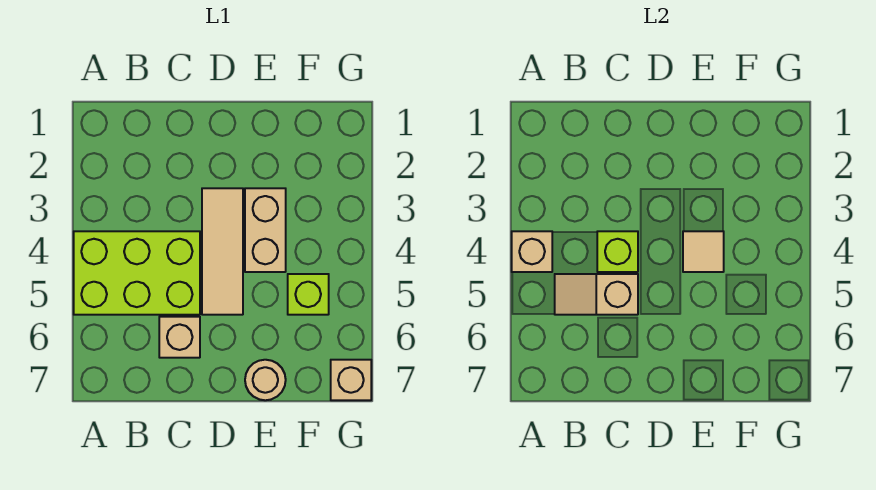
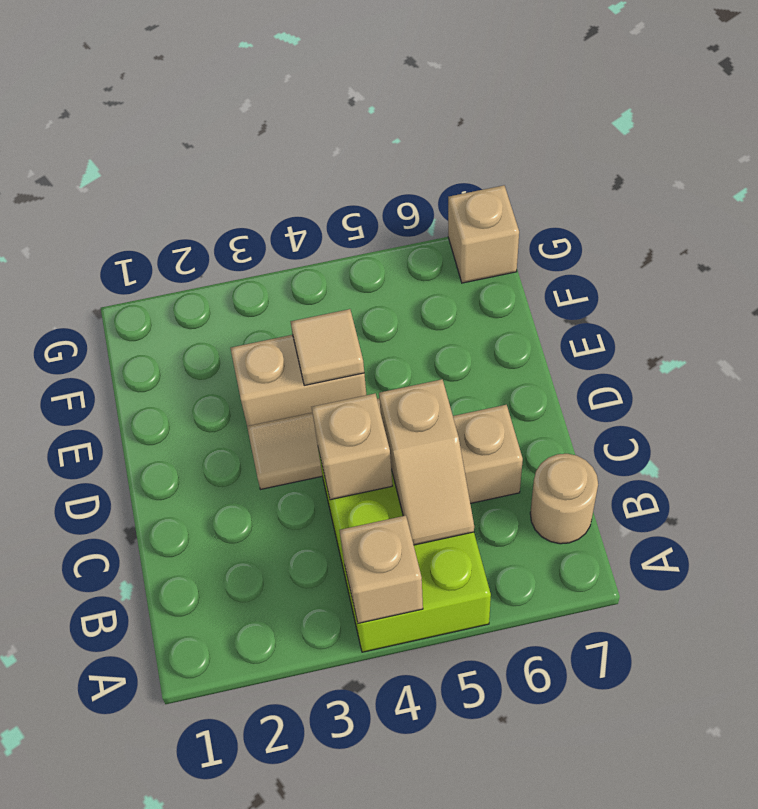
lime 1x1 brick [597,231,638,272] -> tan 1x1 brick [312,394,392,500]
tan 1x1 round brick [245,360,286,400] -> tan 1x1 round brick moved to [530,454,598,544]
lime 1x1 brick [288,274,329,315] -> none

